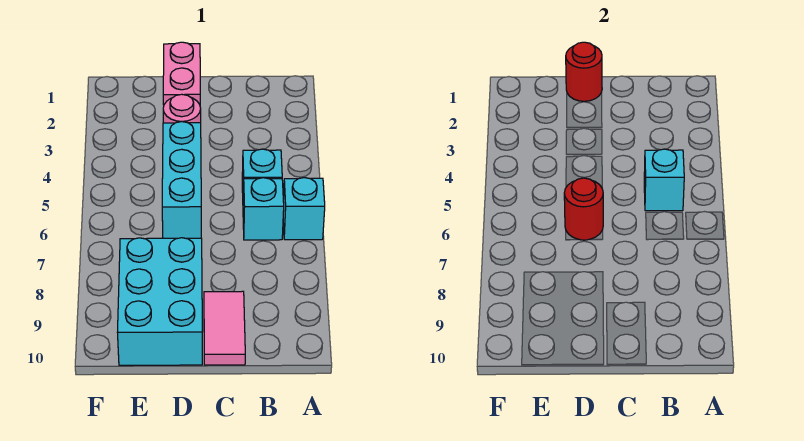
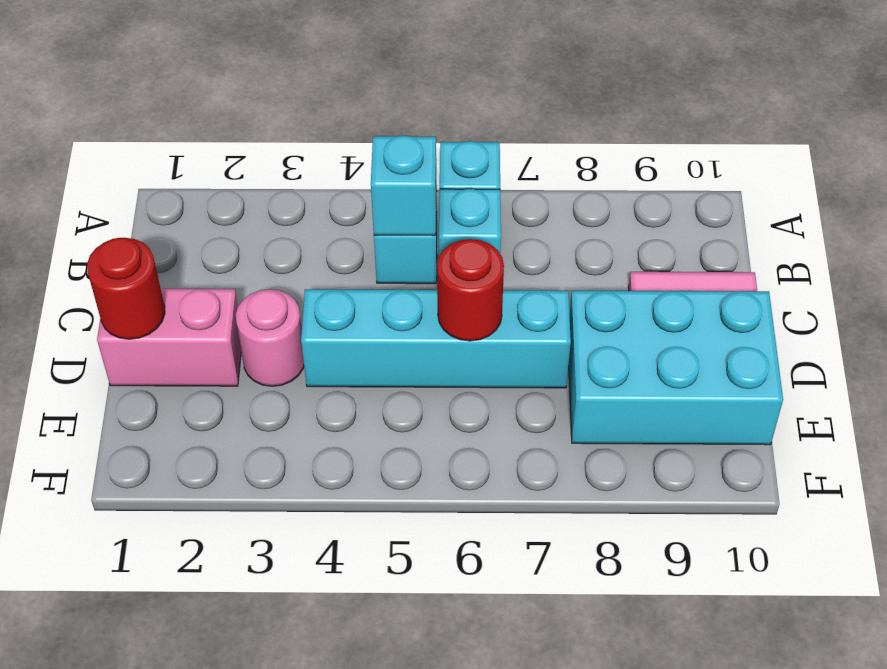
cyan 1x3 brick [162,122,201,238] -> cyan 1x4 brick [301,289,571,388]

